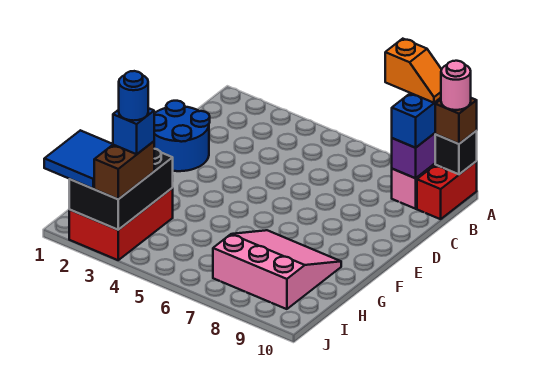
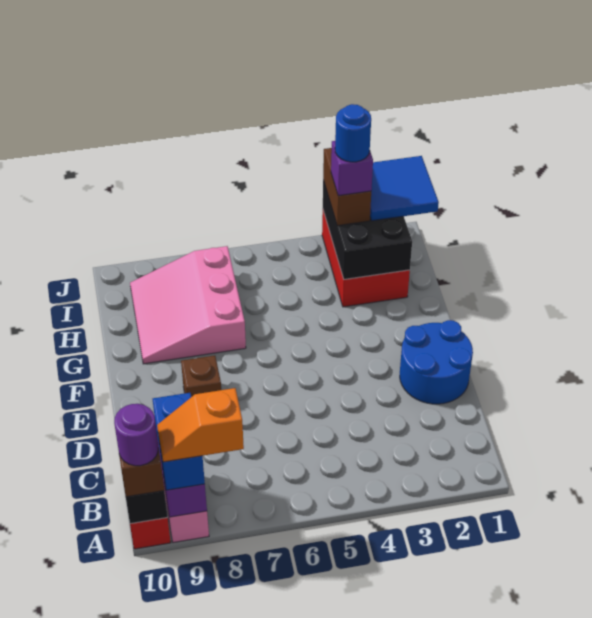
pink 1x1 round brick [441,61,471,110] -> purple 1x1 round brick [114,404,158,466]
none -> brown 1x1 brick [181,356,221,397]
pink 3x3 slope [213,230,341,309] -> pink 3x3 slope turned to [130,246,246,364]
blue 1x1 brick [113,108,154,154] -> purple 1x1 brick [331,141,373,196]

